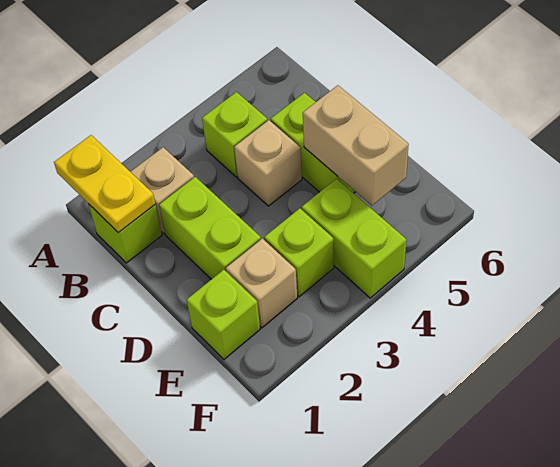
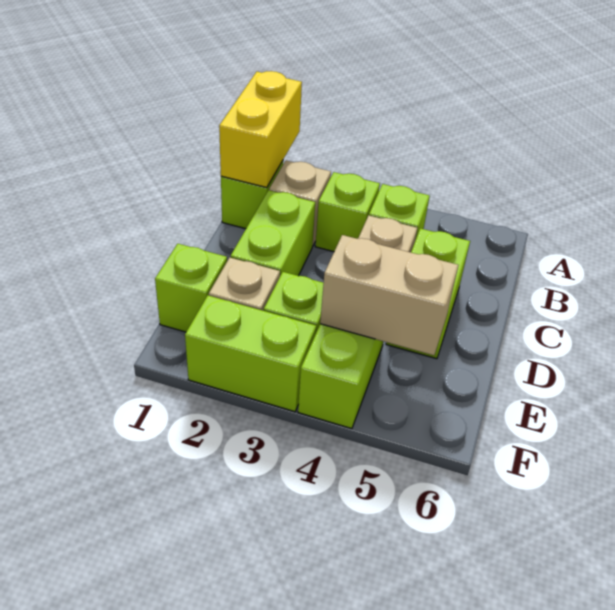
yellow 1x2 plate [54,135,155,233] -> yellow 1x2 brick [219,71,302,188]
none -> lime 1x1 brick [315,172,380,252]
tan 1x2 brick [303,85,409,206] -> tan 1x2 brick turned to [320,235,458,355]
none -> lime 1x2 brick [185,295,316,412]

